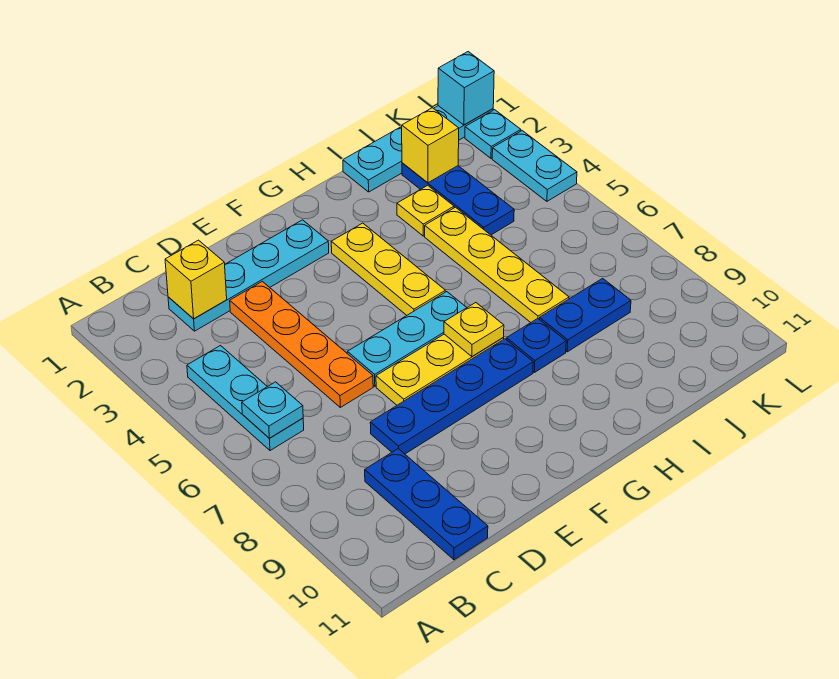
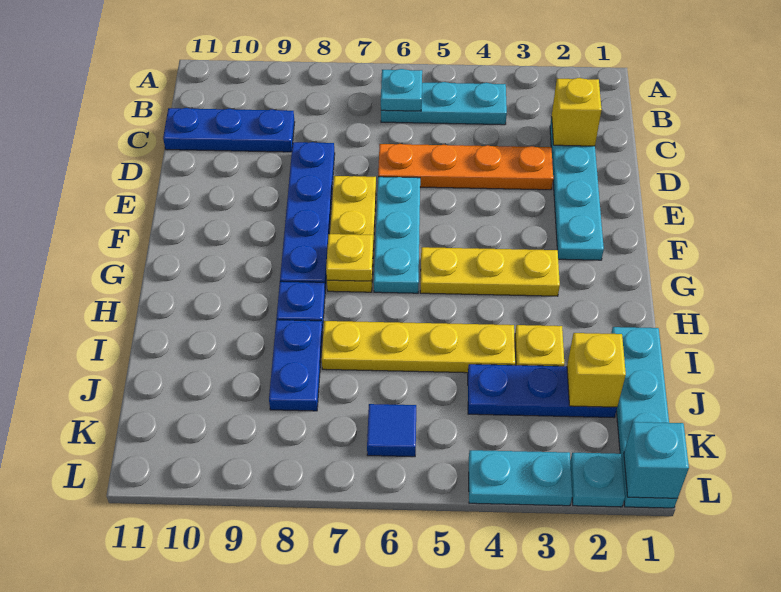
none -> blue 1x1 tile [367,404,416,457]

